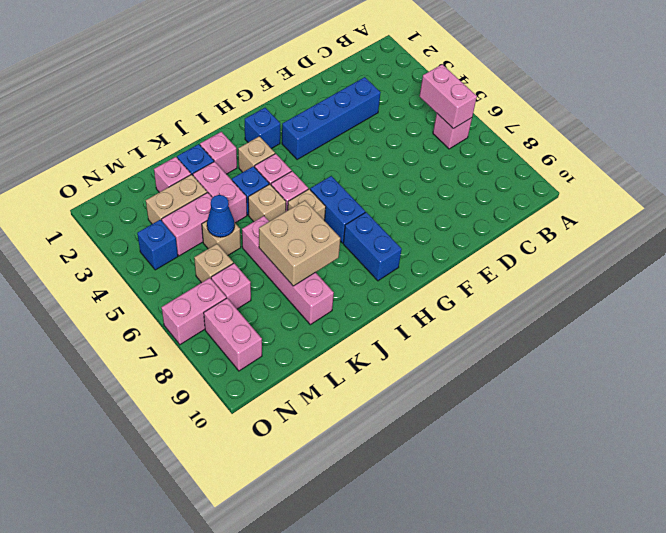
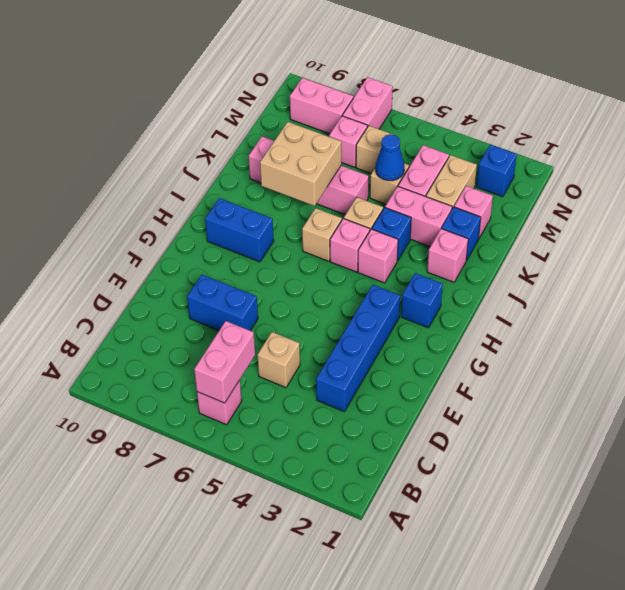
pink 1x2 brick [419,64,477,129] -> pink 1x2 brick turned to [194,321,255,403]
blue 1x2 brick [310,176,365,243] -> blue 1x2 brick moved to [187,275,258,331]
tan 1x1 brick [238,136,275,172] -> tan 1x1 brick moved to [257,332,300,388]
blue 1x1 brick [137,220,178,270] -> blue 1x1 brick moved to [477,145,517,197]

